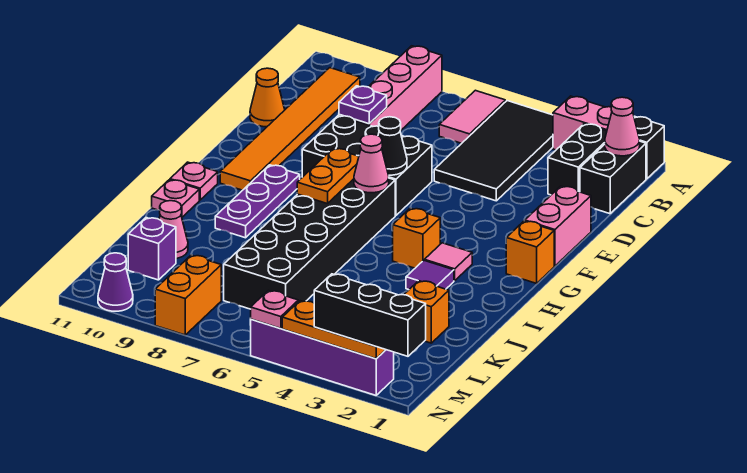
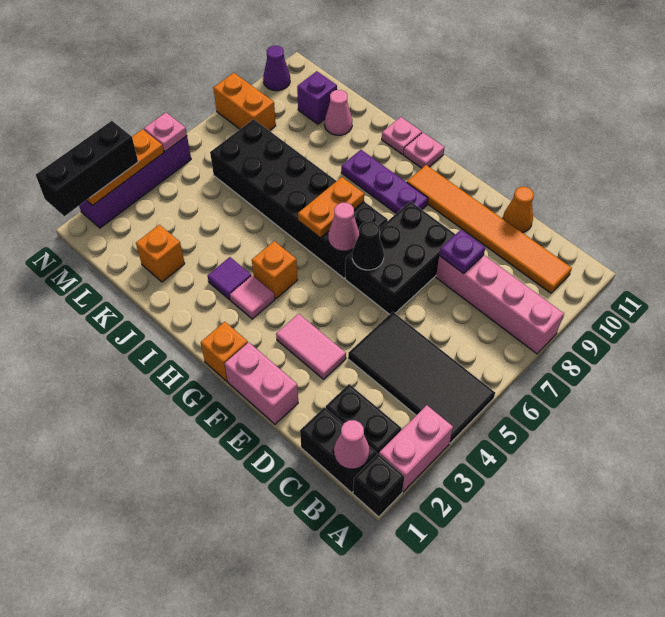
pink 1x2 tile [439,90,505,143] -> pink 1x2 tile moved to [276,314,346,379]
orange 1x2 plate [297,148,359,204] -> orange 1x2 plate turned to [298,177,364,238]

